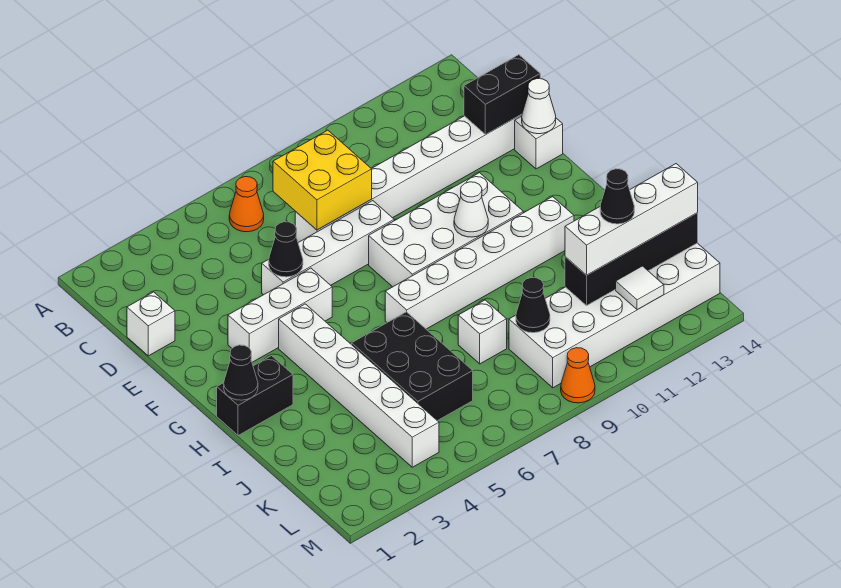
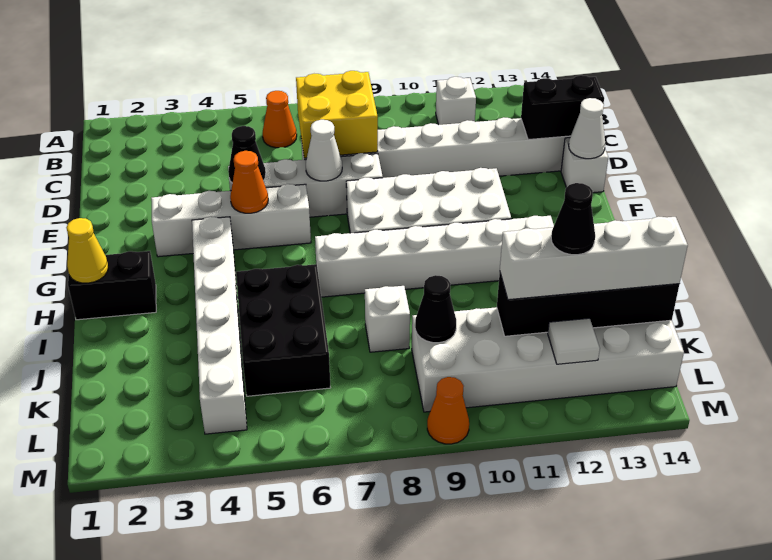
white 1x1 brick [127,292,175,356] -> white 1x1 brick moved to [436,77,476,125]
white 1x3 brick [228,268,332,362] -> white 1x4 brick [151,184,311,257]
none -> orange 1x1 cone [230,151,268,213]
white 1x1 cone [454,182,488,237] -> white 1x1 cone moved to [306,120,342,181]
black 1x1 cone [224,345,258,400] -> yellow 1x1 cone [66,218,108,283]

